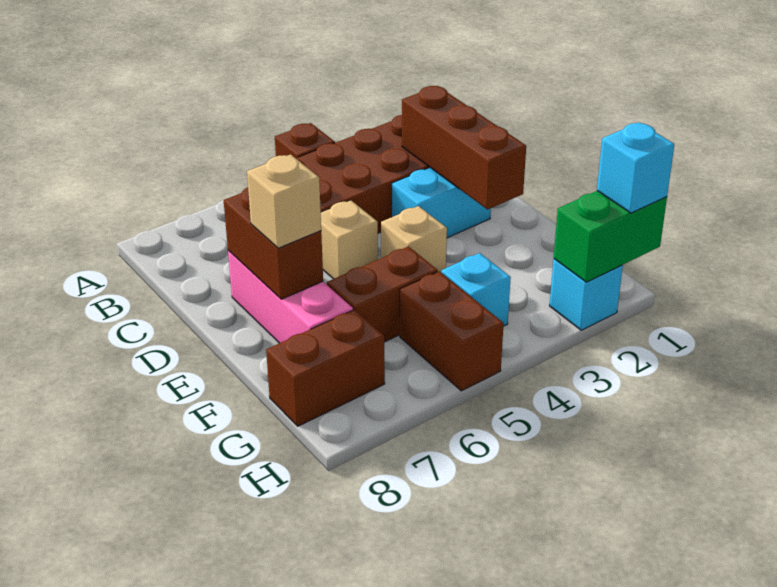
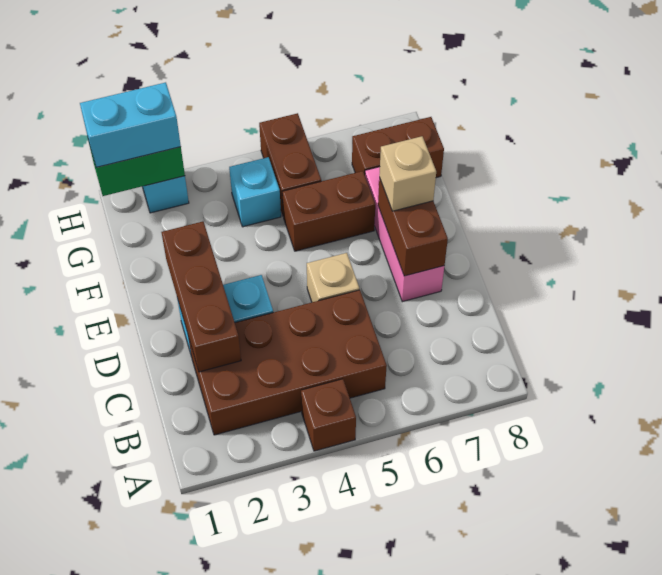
tan 1x1 brick [381,206,447,272] -> none
cyan 1x1 brick [597,123,674,213] -> cyan 1x2 brick [80,82,181,167]

